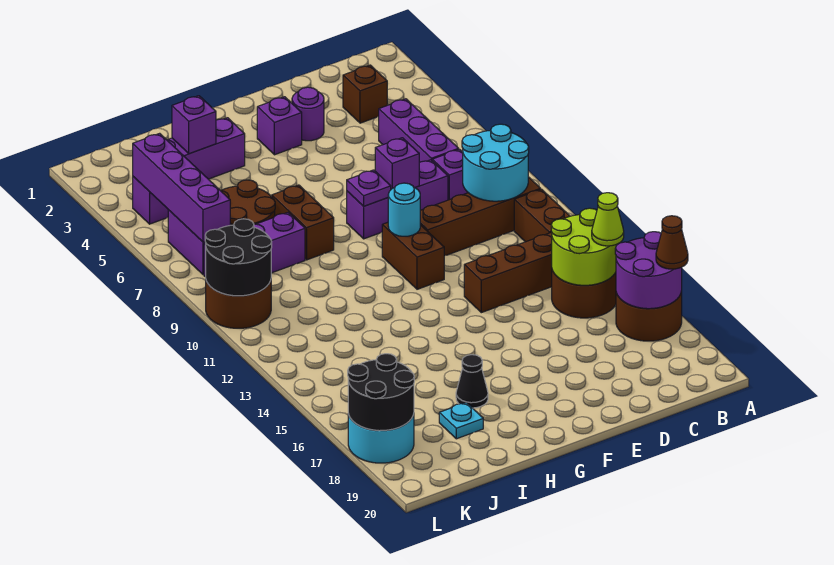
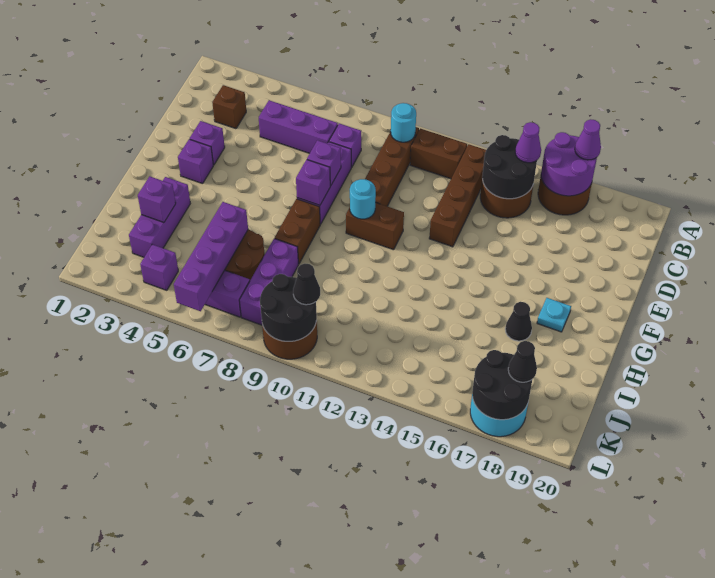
brown 1x1 cone [656,216,688,269] -> purple 1x1 cone [575,119,601,160]
cyan 2x2 round brick [462,124,529,201] -> cyan 1x1 round brick [391,103,416,142]
lime 2x2 round brick [551,208,617,285] -> black 2x2 round brick [482,135,537,199]
lime 1x1 cone [592,193,624,246] -> purple 1x1 cone [515,122,541,163]
purple 1x1 round brick [292,87,324,141] -> purple 1x1 brick [190,121,225,165]
purple 1x1 plate [347,170,391,206] -> purple 1x1 brick [296,160,330,205]
brown 1x2 brick [272,185,334,260] -> brown 1x2 brick turned to [275,199,320,264]
cyan 1x1 plate [439,402,483,439] -> cyan 1x1 plate moved to [537,298,571,332]
purple 1x4 brick [133,133,230,242] -> purple 1x4 brick turned to [174,202,248,311]
none -> black 1x1 cone [293,264,320,305]
none -> black 1x1 cone [508,341,537,382]

